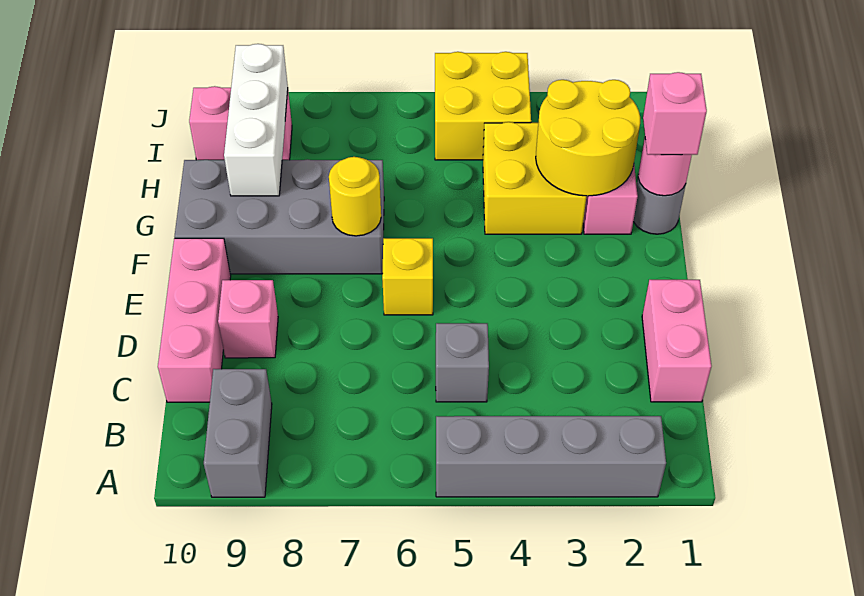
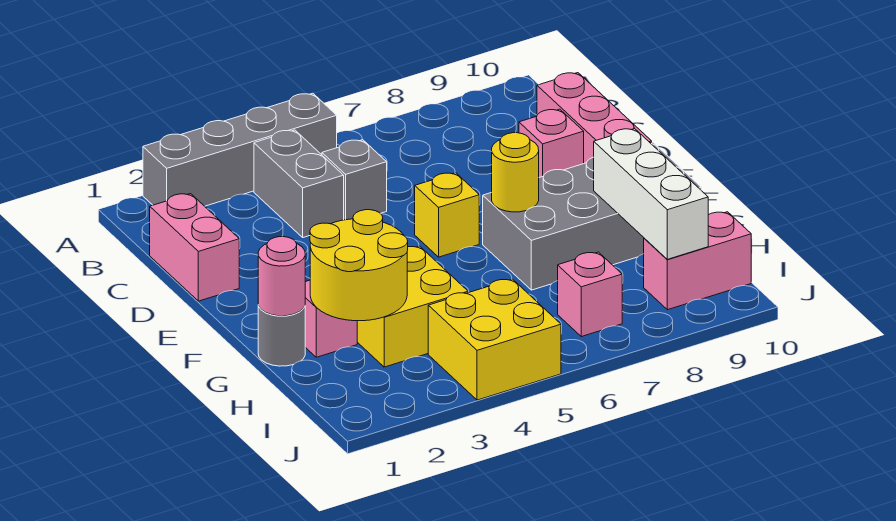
grey 1x2 brick [204,369,272,497] -> grey 1x2 brick moved to [254,130,344,237]
pink 1x1 brick [643,72,707,155] -> pink 1x1 brick moved to [558,252,622,337]

